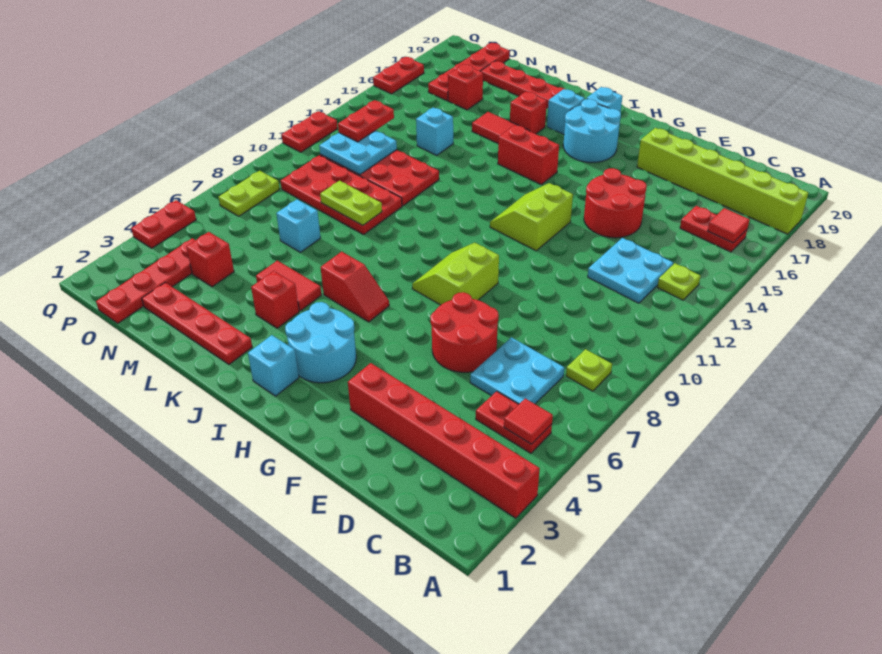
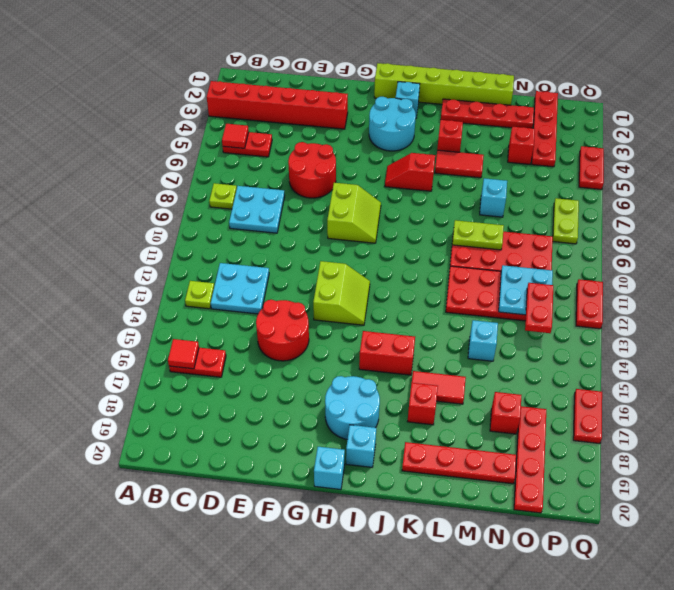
lime 1x6 brick [637,128,808,234] -> lime 1x6 brick moved to [374,63,514,105]
cyan 2x2 plate [470,338,564,404] -> cyan 2x2 plate moved to [229,186,285,233]
cyan 1x1 brick [547,89,585,134] -> cyan 1x1 brick moved to [314,447,345,490]

